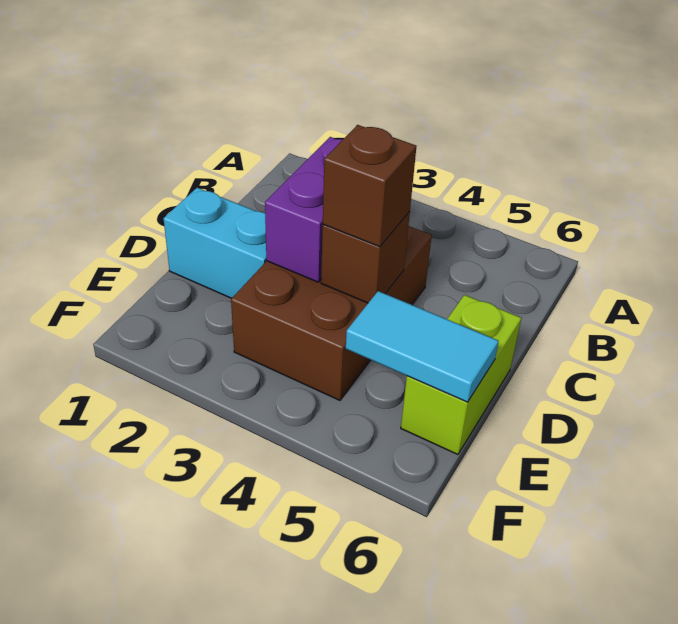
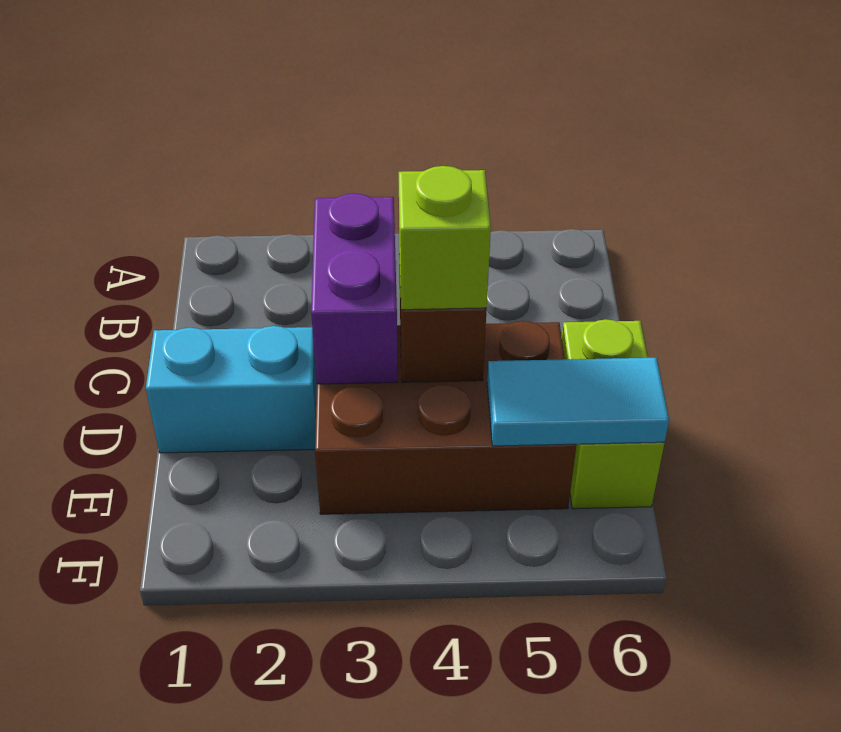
brown 2x3 brick [231,225,432,400] -> brown 2x3 brick turned to [315,321,576,514]
brown 1x1 brick [323,125,417,247] -> lime 1x1 brick [399,166,491,310]

